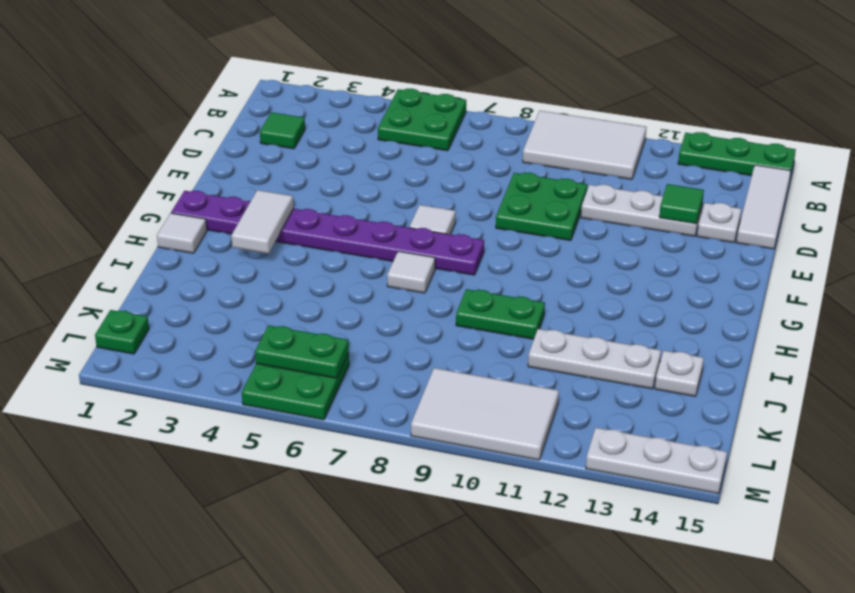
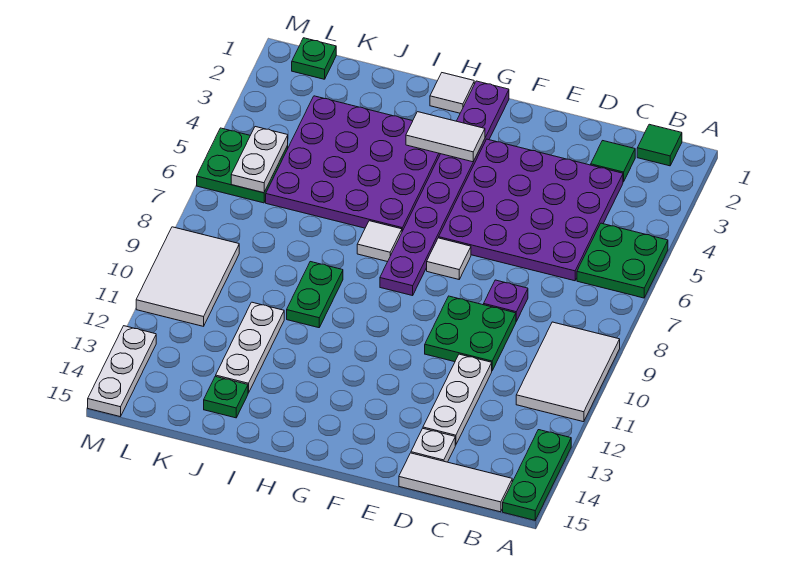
none -> purple 4x4 plate [439,139,623,281]
none -> purple 1x1 plate [484,280,528,321]
green 1x1 tile [659,184,704,224] -> green 1x1 tile moved to [637,124,682,166]
none -> purple 4x4 plate [266,96,440,231]
white 1x1 plate [655,351,704,396] -> green 1x1 plate [204,376,248,418]
green 1x2 plate [255,325,349,378] -> white 1x2 plate [231,127,288,193]

